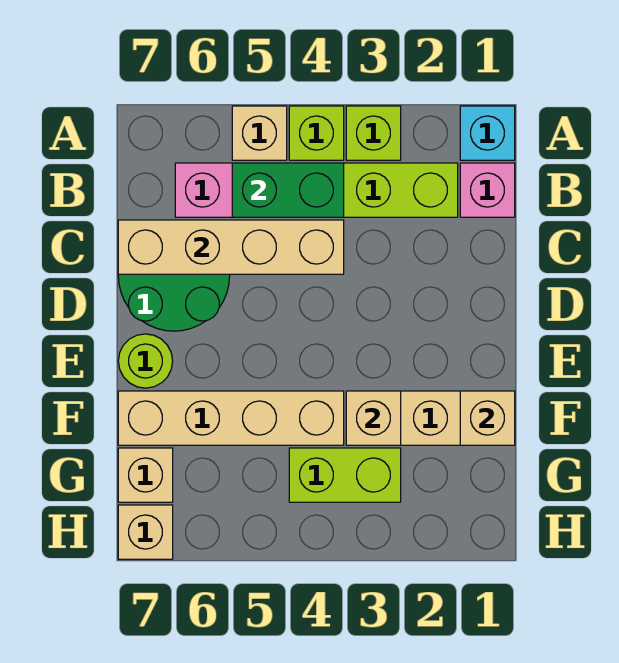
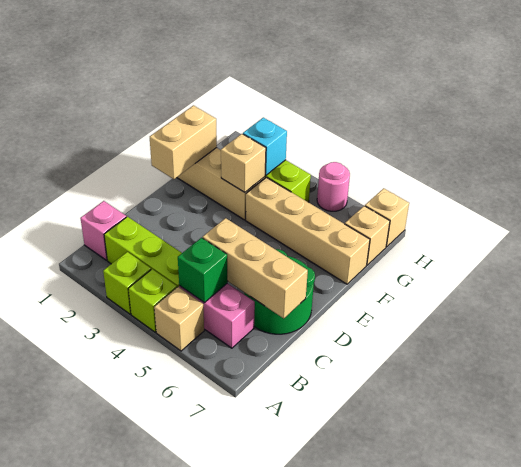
cyan 1x1 brick [460,106,515,160] -> cyan 1x1 brick moved to [243,118,287,175]
green 1x2 brick [232,163,344,217] -> green 1x1 brick [178,238,228,303]
tan 1x4 brick [118,220,344,274] -> tan 1x3 brick [203,218,308,319]
lime 1x1 round brick [118,334,173,388] -> none
tan 1x1 brick [460,391,515,445] -> tan 1x2 brick [150,106,217,179]
none -> pink 1x1 round brick [317,162,350,211]

